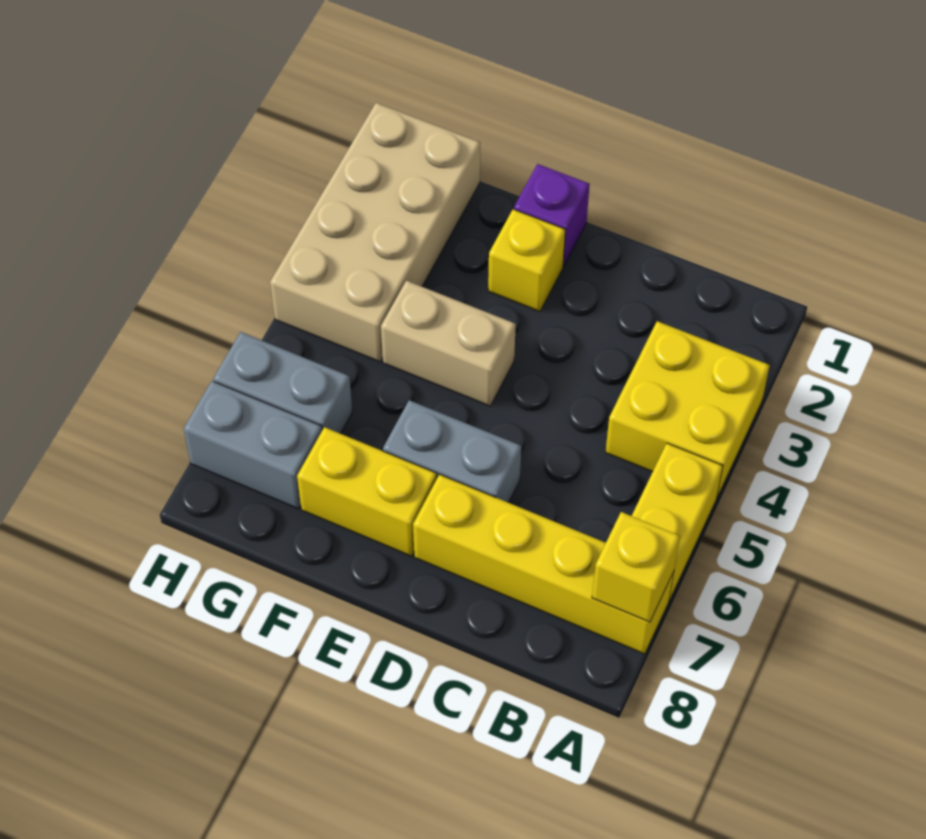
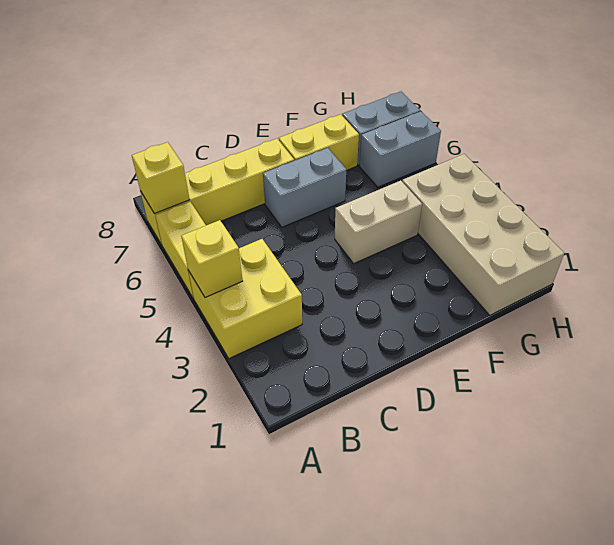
purple 1x1 brick [514,164,590,266] -> none
yellow 1x1 brick [488,209,565,312] -> yellow 1x1 brick moved to [181,220,243,297]

